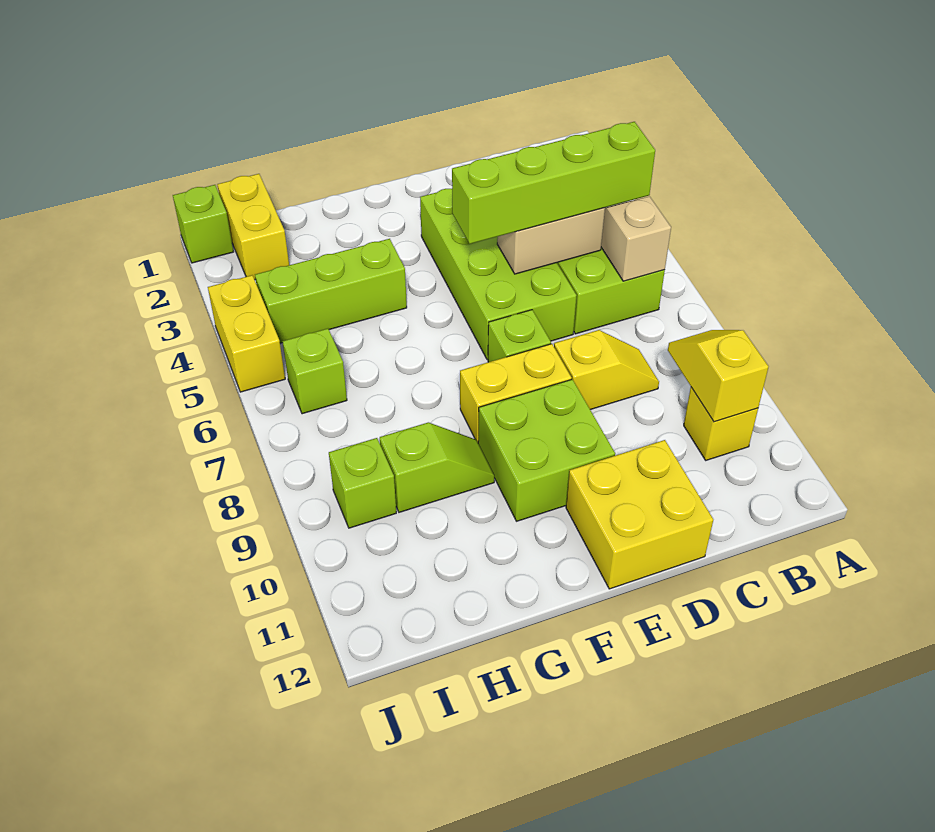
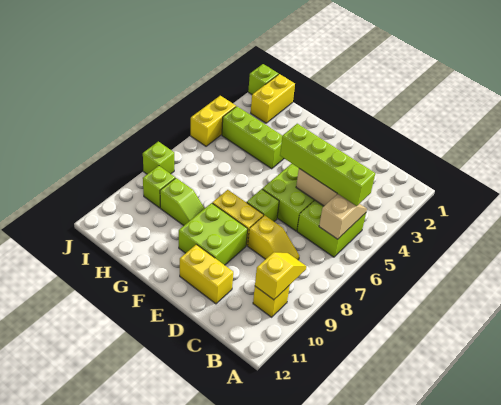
yellow 2x2 brick [566,440,713,589] -> yellow 1x2 brick [180,244,233,304]
lime 1x1 brick [282,329,347,414] -> lime 1x1 brick moved to [143,142,174,174]

